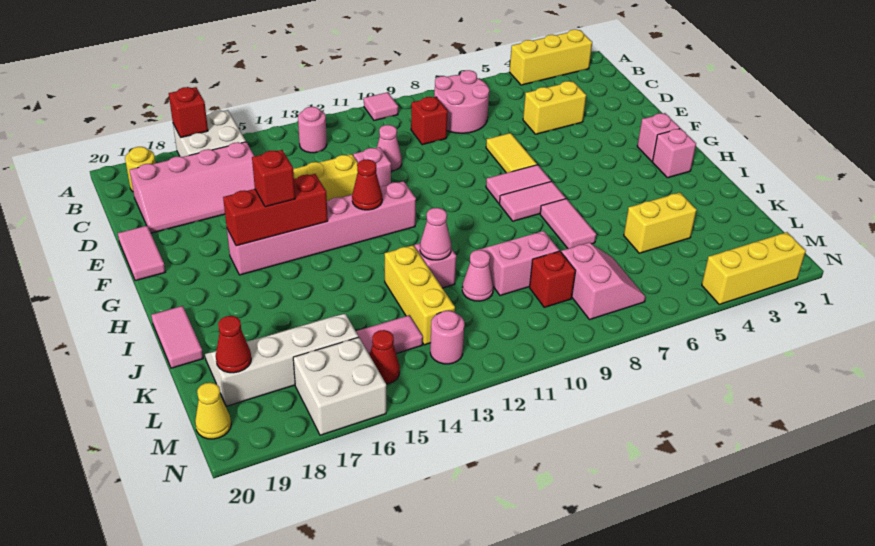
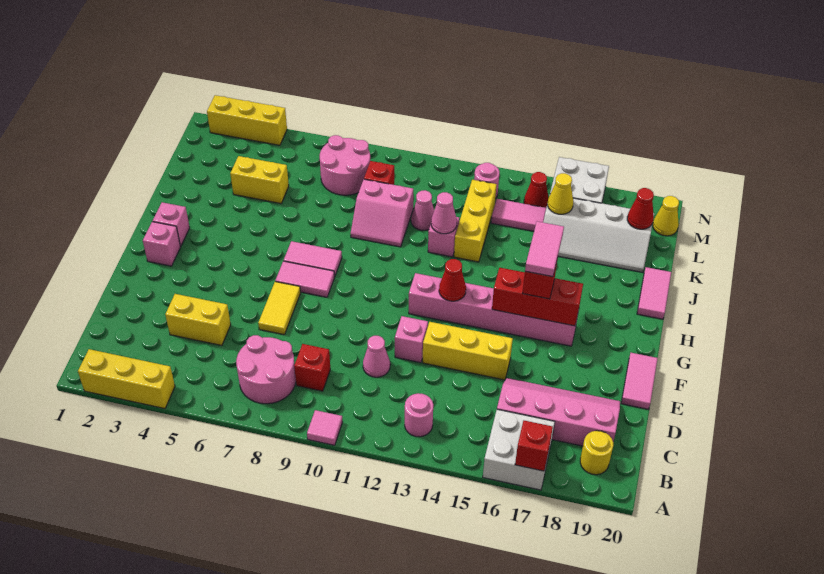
pink 1x2 tile [540,199,596,249] -> pink 1x2 tile moved to [525,221,564,277]
pink 2x2 slope [561,243,646,320] -> pink 2x2 round brick [320,135,370,195]
none -> yellow 1x1 cone [548,173,573,214]

